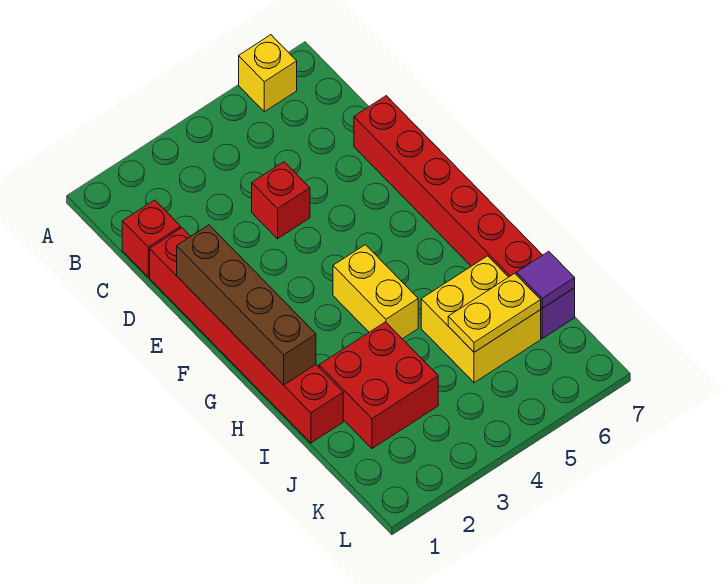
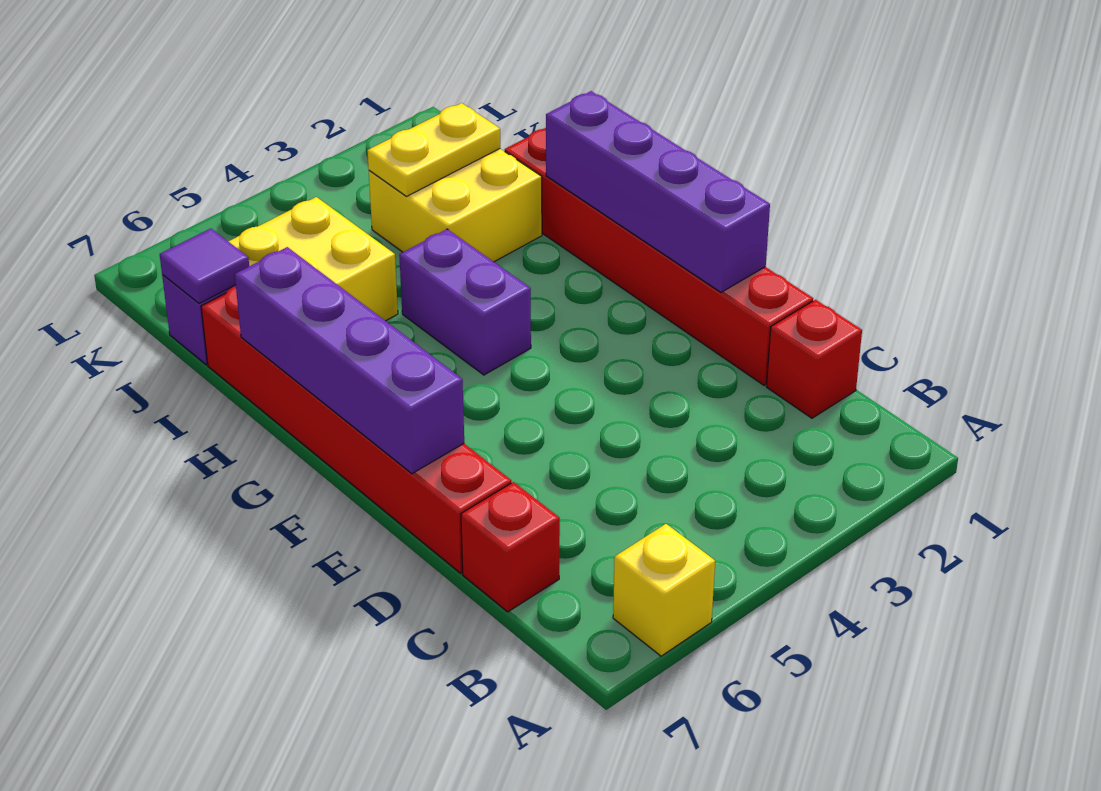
red 1x1 brick [252,162,310,239] -> red 1x1 brick moved to [461,482,560,612]
brown 1x4 brick [177,225,316,385] -> purple 1x4 brick [546,91,770,292]
none -> purple 1x4 brick [235,247,464,474]
yellow 1x2 brick [333,245,418,339] -> purple 1x2 brick [399,229,531,375]
red 2x2 brick [319,322,438,449] -> yellow 2x2 brick [369,149,542,262]
yellow 1x2 plate [448,273,541,352] -> yellow 1x2 plate moved to [367,103,500,197]

